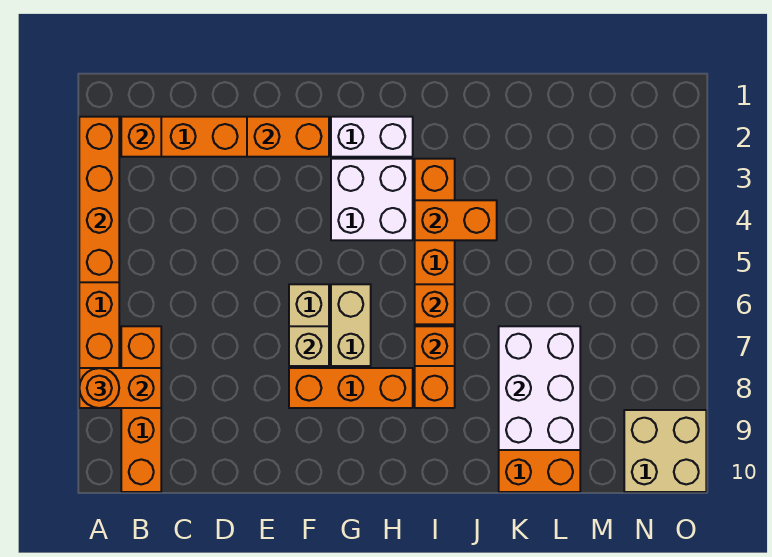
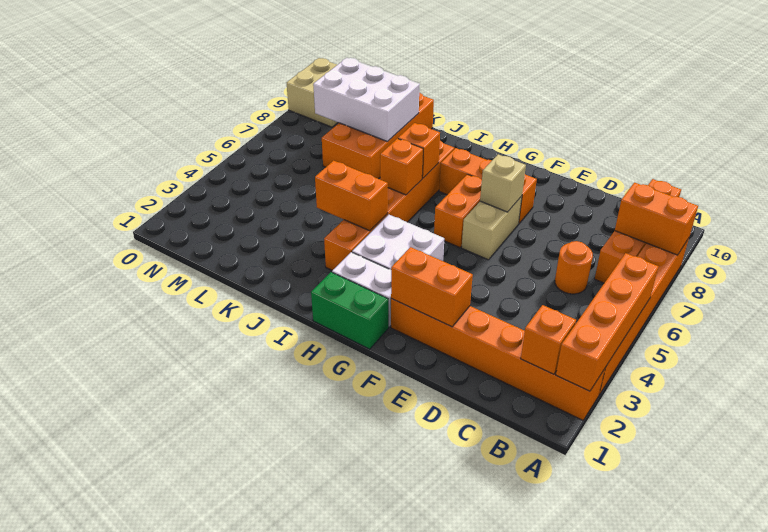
orange 1x1 round brick [79,368,119,408] -> orange 1x1 round brick moved to [555,241,593,294]
none -> green 1x2 brick [311,272,389,349]
tan 1x2 brick [331,284,371,366] -> orange 1x2 brick [434,174,482,248]
white 2x3 brick [499,326,580,450] -> white 2x3 brick turned to [313,58,420,142]

